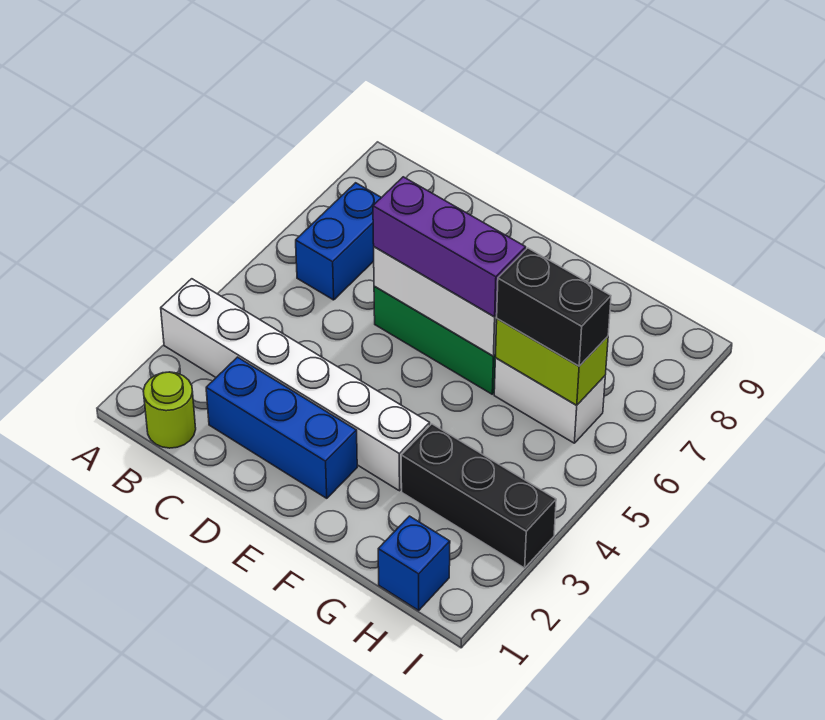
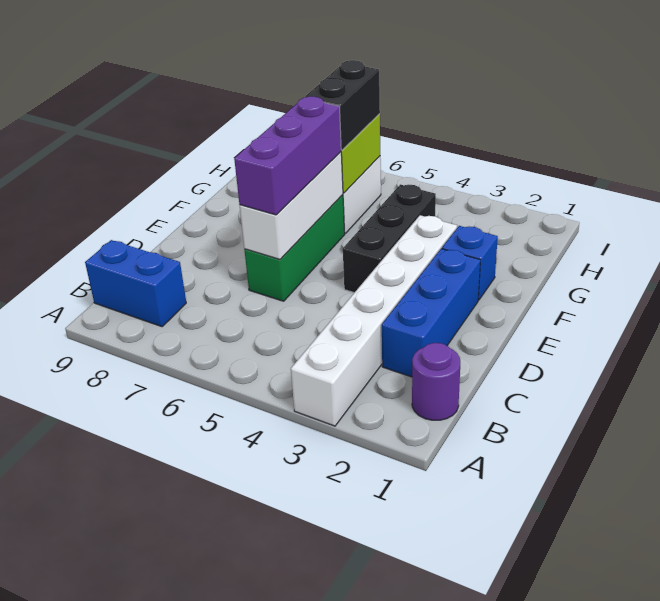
lime 1x1 round brick [143,372,196,448] -> purple 1x1 round brick [412,343,460,420]
blue 1x2 brick [296,183,381,300] -> blue 1x2 brick moved to [85,240,186,327]
black 1x3 brick [401,424,556,568] -> black 1x3 brick moved to [343,184,436,293]
blue 1x1 brick [378,516,450,610] -> blue 1x1 brick moved to [442,226,498,300]

